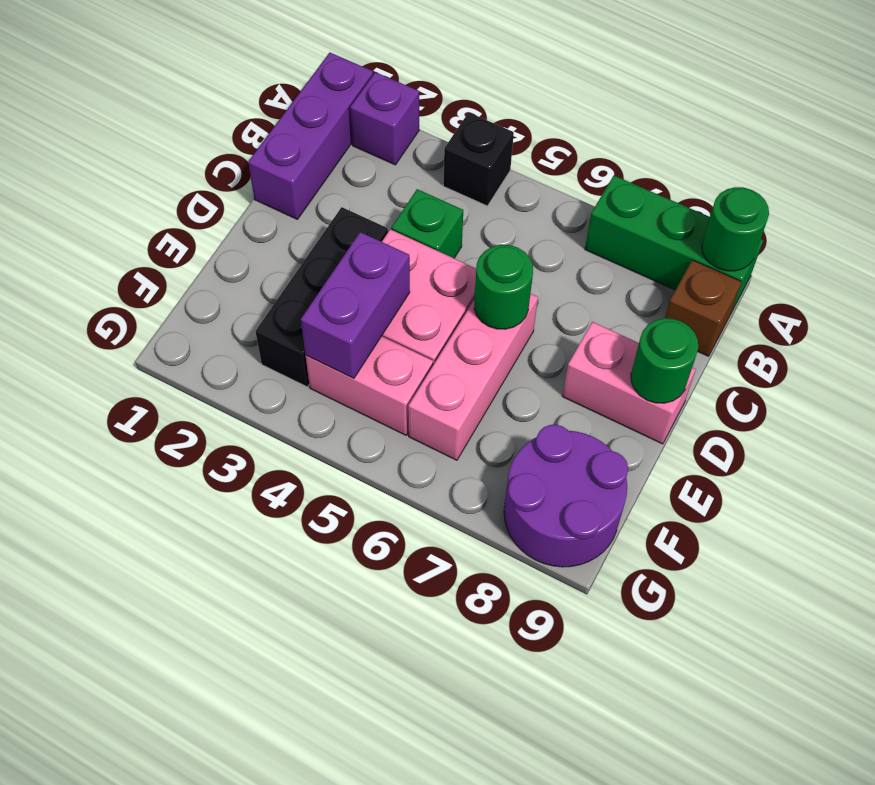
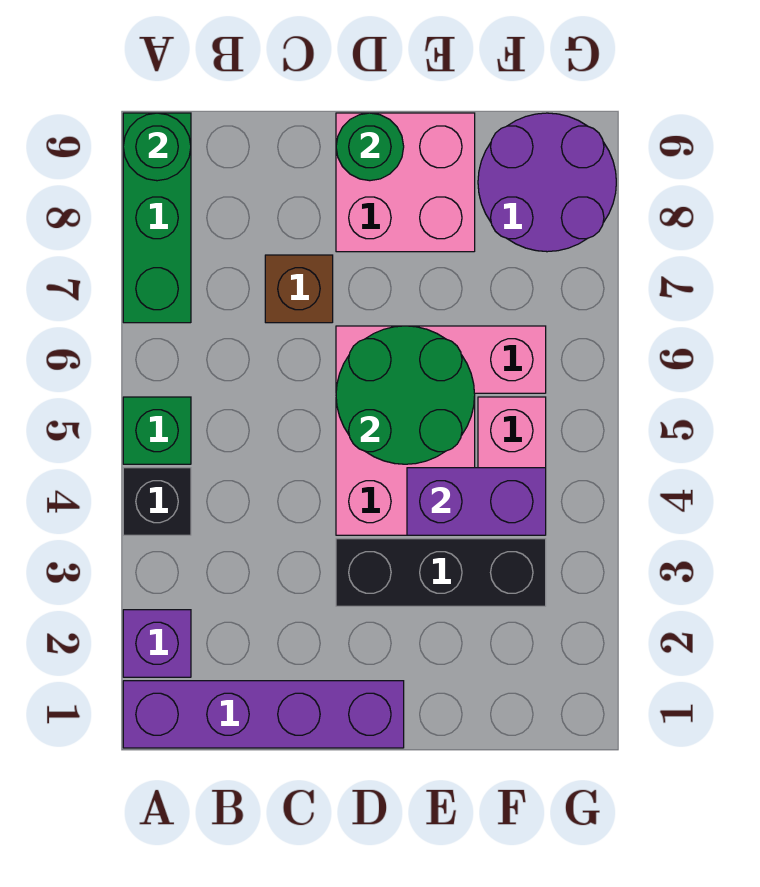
purple 1x3 brick [248,53,373,219] -> purple 1x4 brick [123,681,404,748]
brown 1x1 brick [665,260,742,356] -> brown 1x1 brick moved to [265,255,333,323]
green 1x1 brick [391,189,463,258] -> green 1x1 brick moved to [123,397,191,464]
green 1x1 round brick [474,245,533,329] -> green 2x2 round brick [336,326,475,464]
pink 1x2 brick [562,322,696,444] -> pink 2x2 brick [336,113,475,252]

